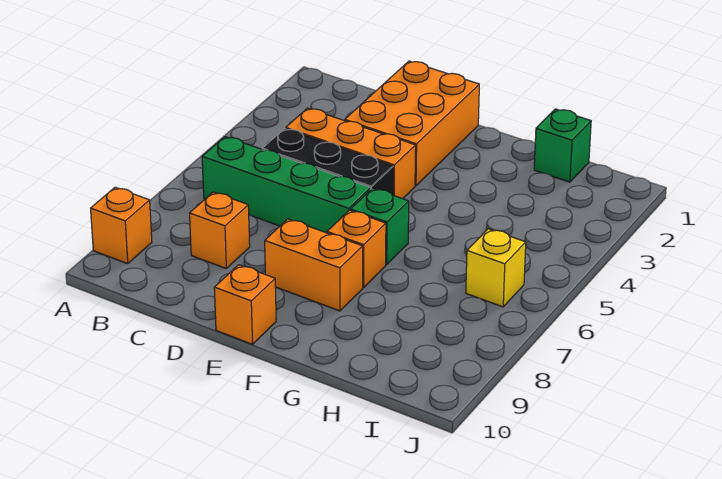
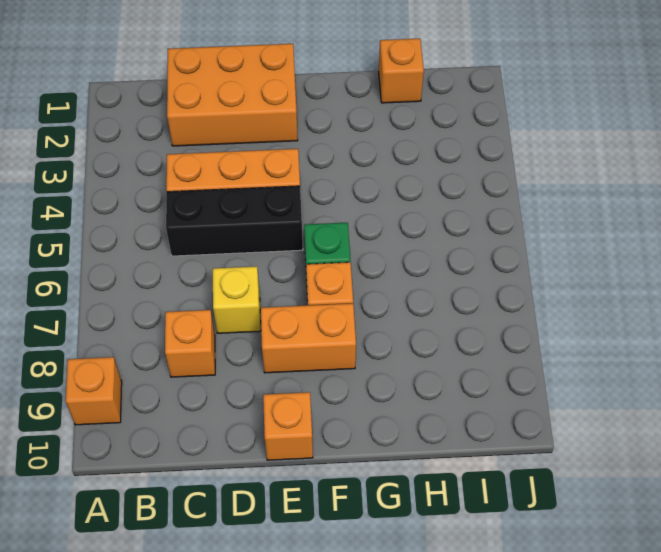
green 1x4 brick [202,137,371,233] -> none
orange 2x3 brick [345,61,479,186] -> orange 2x3 brick turned to [167,44,298,146]
green 1x1 brick [534,109,591,182] -> orange 1x1 brick [379,38,424,103]
yellow 1x1 brick [466,229,526,307] -> yellow 1x1 brick moved to [213,266,261,333]

